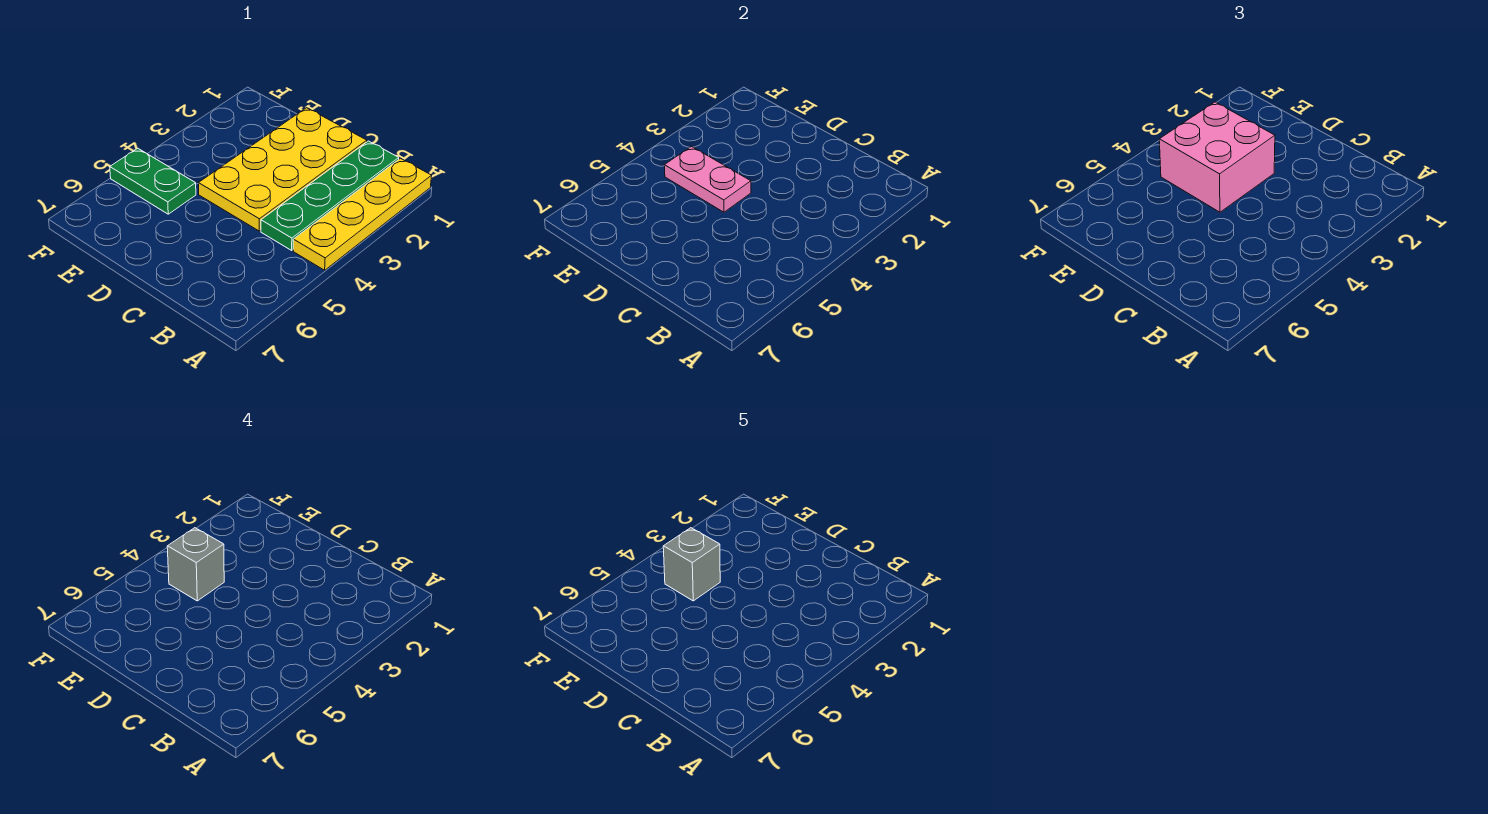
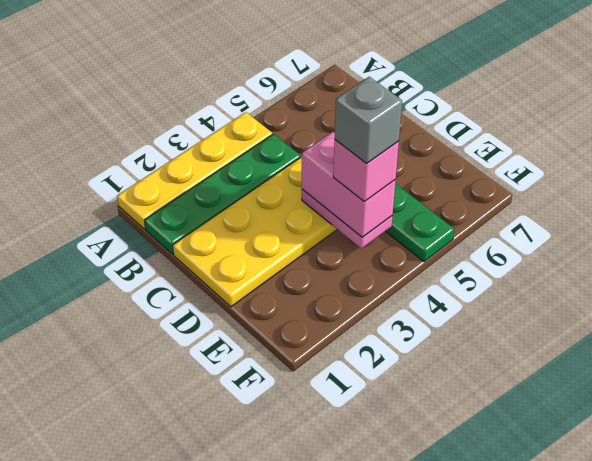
pink 2x2 brick [1159,102,1275,212] -> pink 1x2 brick [302,132,396,237]
grey 1x1 brick [167,528,224,601] -> pink 1x1 brick [333,140,399,202]

